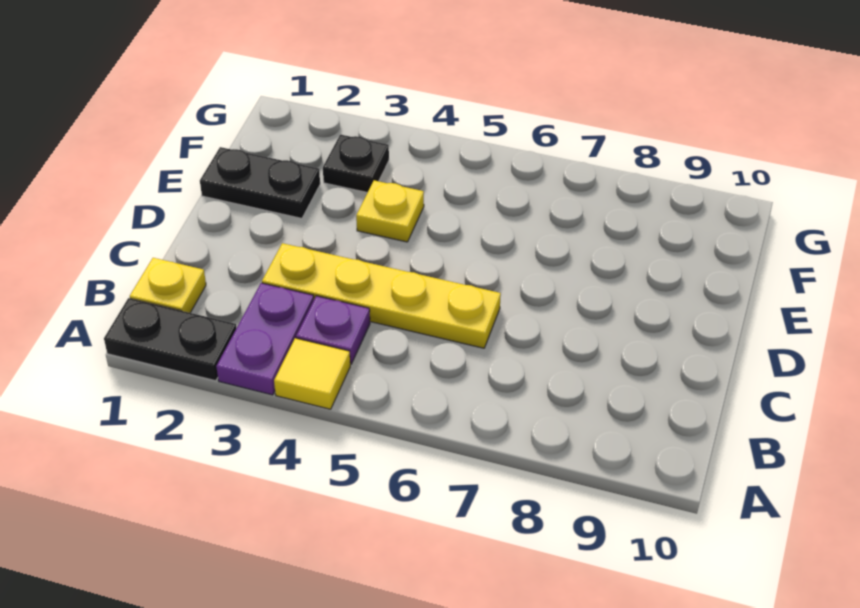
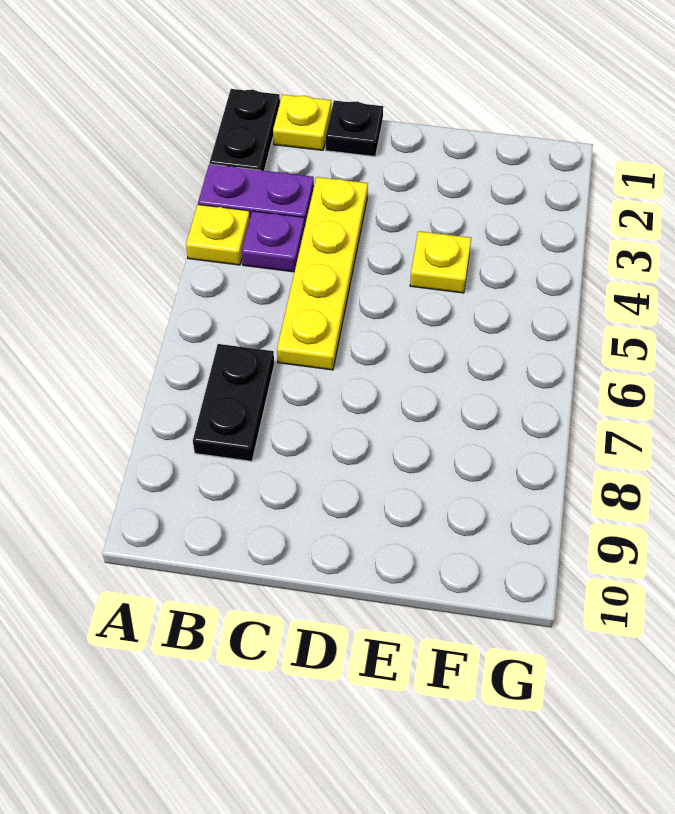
yellow 1x1 tile [274,338,350,409] -> yellow 1x1 plate [186,205,250,265]
black 1x2 plate [200,147,320,218] -> black 1x2 plate moved to [193,344,274,461]
black 1x1 plate [323,134,389,192] -> black 1x1 plate moved to [326,101,383,156]

